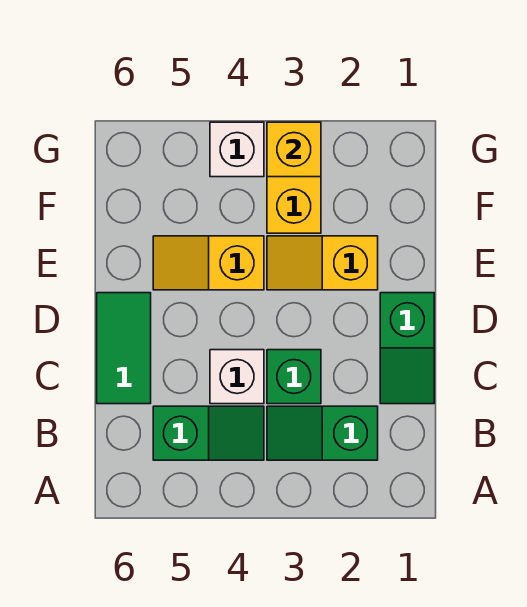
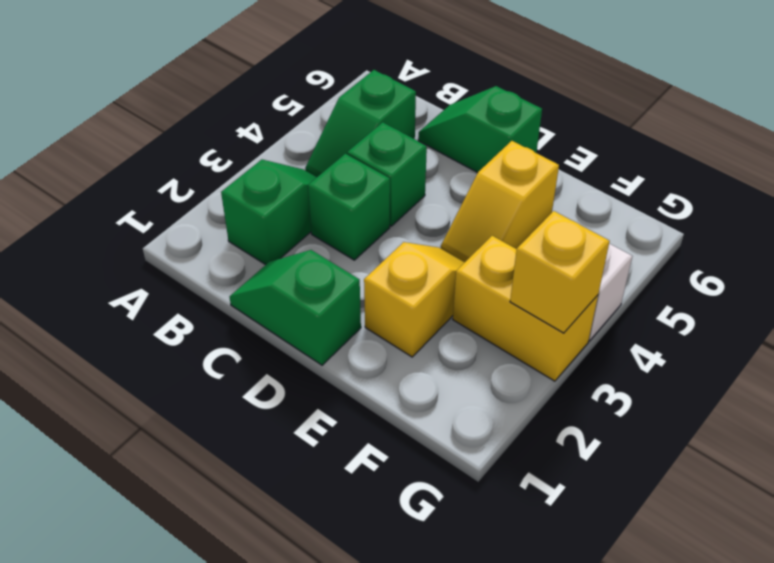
white 1x1 brick [210,350,264,404] -> green 1x1 brick [347,122,427,226]
green 1x2 tile [97,293,151,404] -> green 1x2 slope [418,86,542,173]
yellow 1x2 slope [153,236,264,290] -> yellow 1x2 slope turned to [441,141,559,262]

